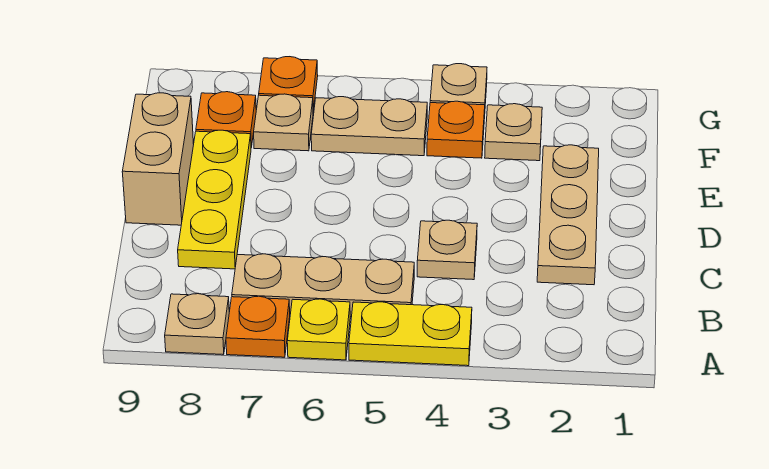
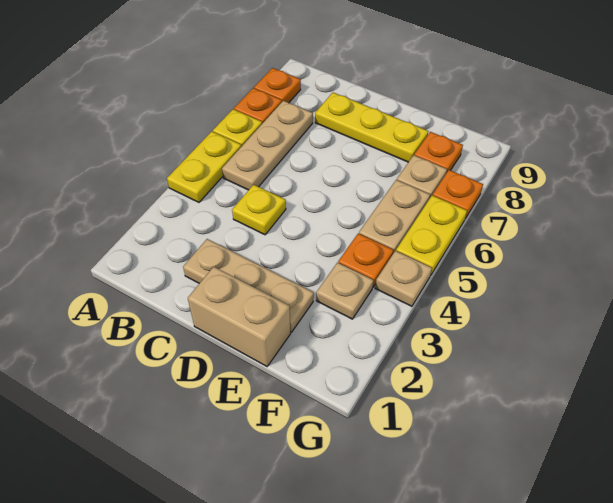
tan 1x1 plate [165,294,229,355] -> orange 1x1 plate [254,68,301,103]
tan 1x1 plate [417,220,477,280] -> yellow 1x1 plate [232,185,286,235]
tan 1x2 brick [122,93,194,225] -> tan 1x2 brick moved to [188,267,290,366]
none -> yellow 1x2 plate [396,195,467,276]

